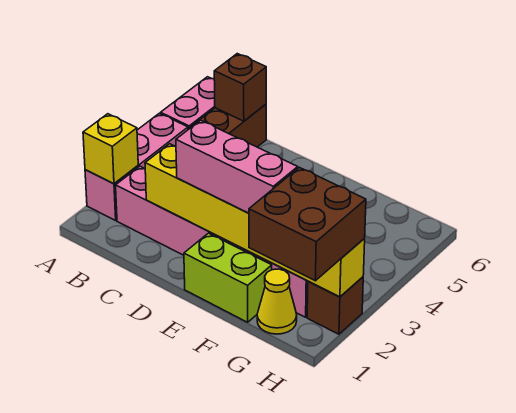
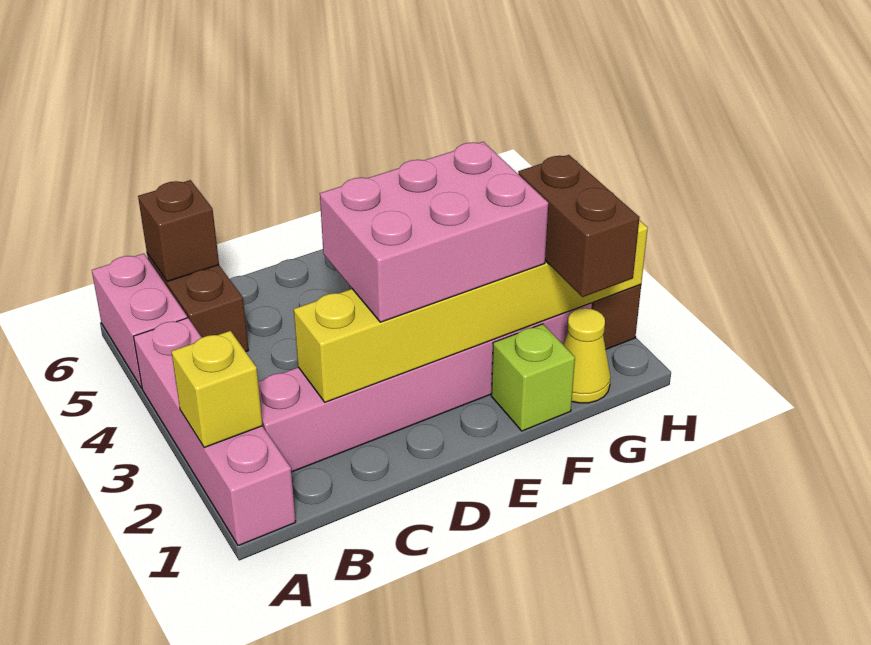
pink 1x3 brick [85,113,188,220] -> pink 1x4 brick [134,318,296,546]
pink 1x3 brick [176,120,298,213] -> pink 2x3 brick [320,142,548,322]
lime 1x2 brick [184,233,272,322] -> lime 1x1 brick [491,324,575,431]
brown 2x2 brick [249,167,366,281] -> brown 1x2 brick [518,155,640,297]

